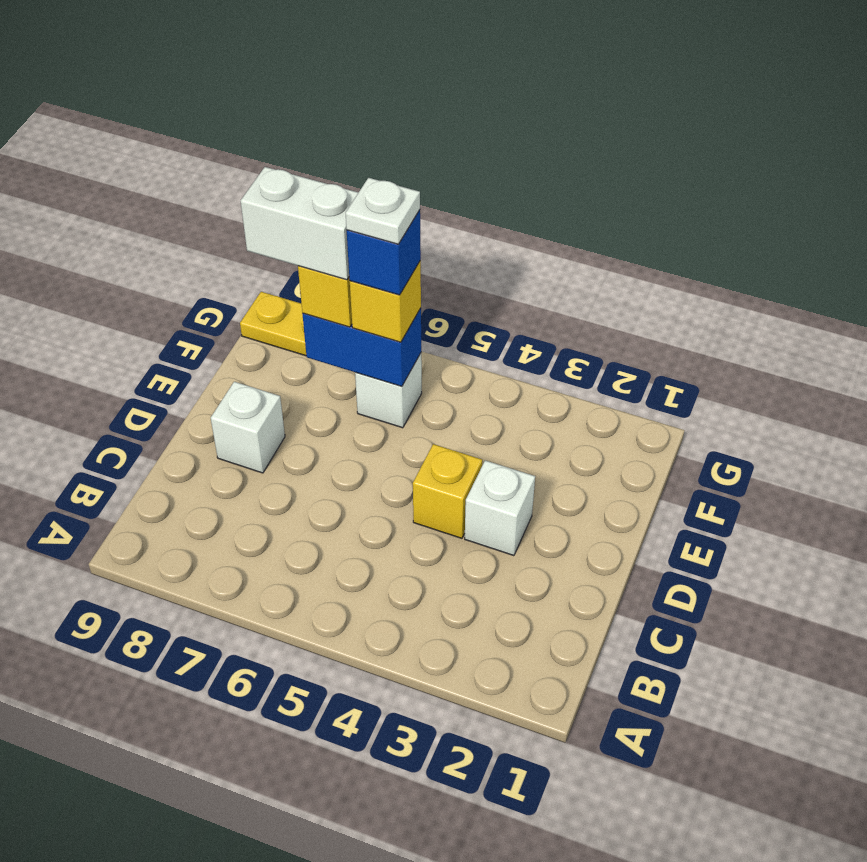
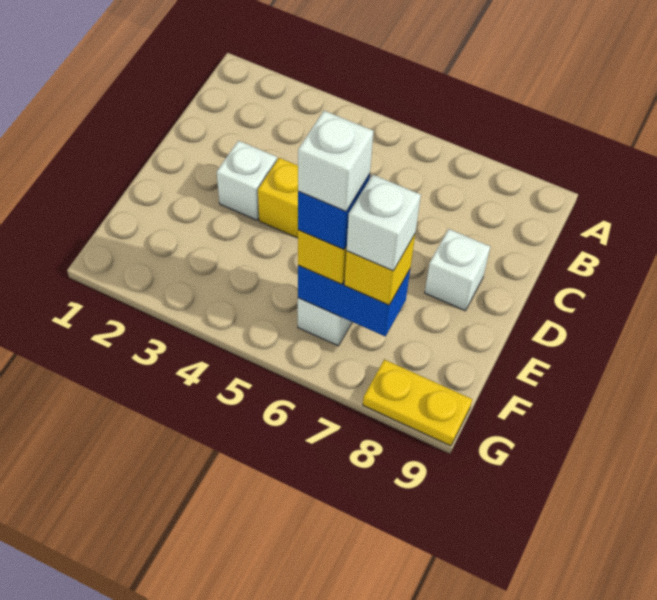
white 1x1 plate [346,178,420,244] -> white 1x1 brick [298,111,374,211]
white 1x2 brick [241,167,358,280] -> white 1x1 brick [347,175,421,271]

